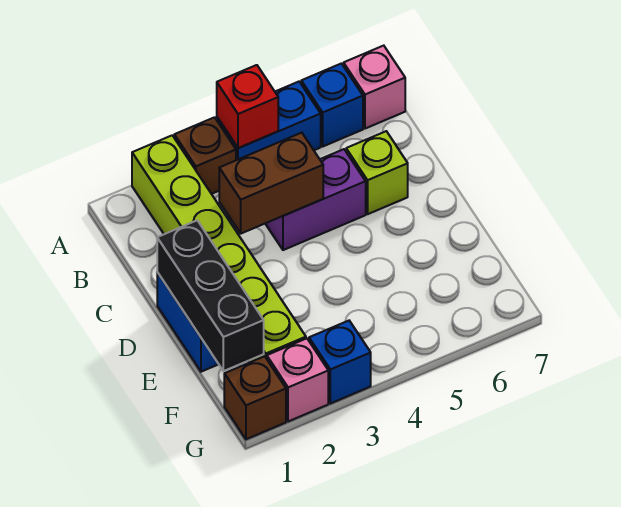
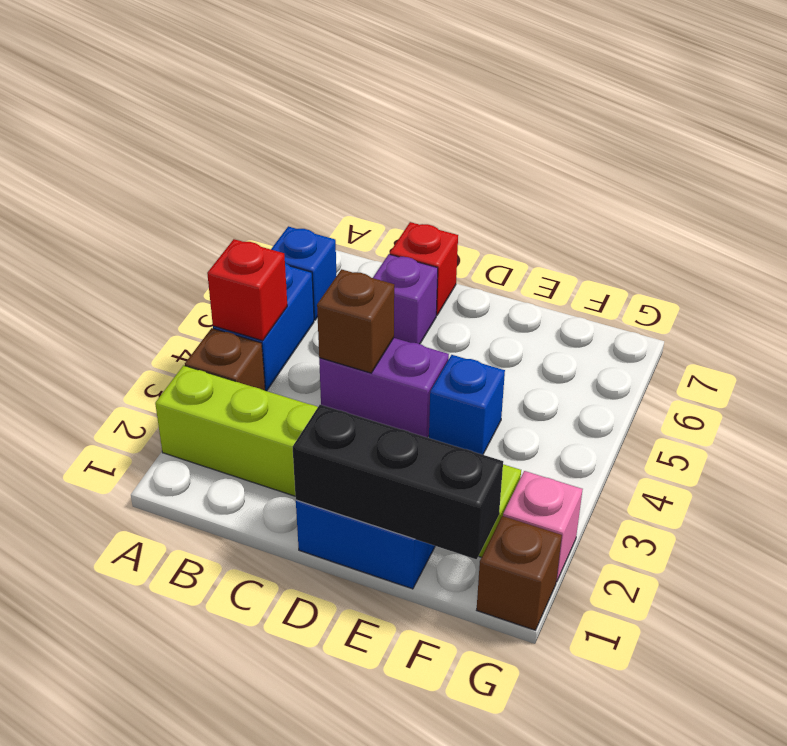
pink 1x1 brick [344,46,405,129] -> none
brown 1x2 brick [219,133,323,234] -> brown 1x1 brick [317,269,394,373]
purple 1x2 brick [265,149,366,250] -> purple 1x2 brick turned to [319,338,449,438]
lime 1x1 brick [346,131,408,214] -> purple 1x1 brick [373,254,438,344]
none -> red 1x1 brick [390,222,458,315]
blue 1x1 brick [309,321,371,404] -> blue 1x1 brick moved to [429,355,505,455]

